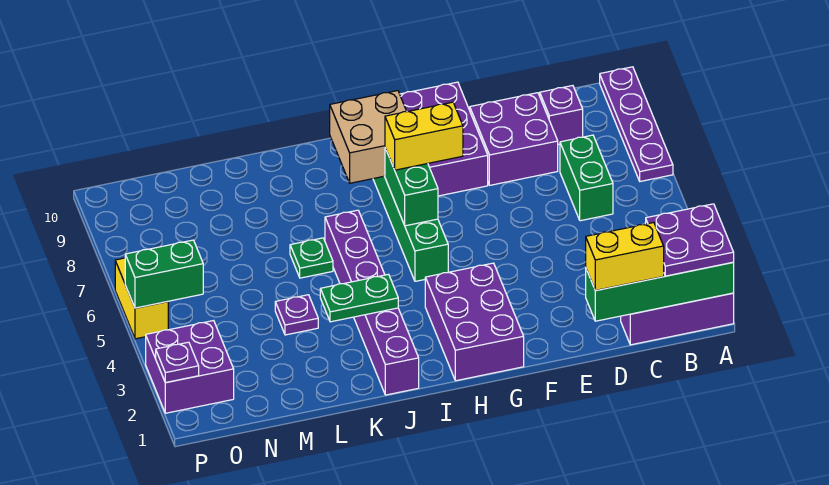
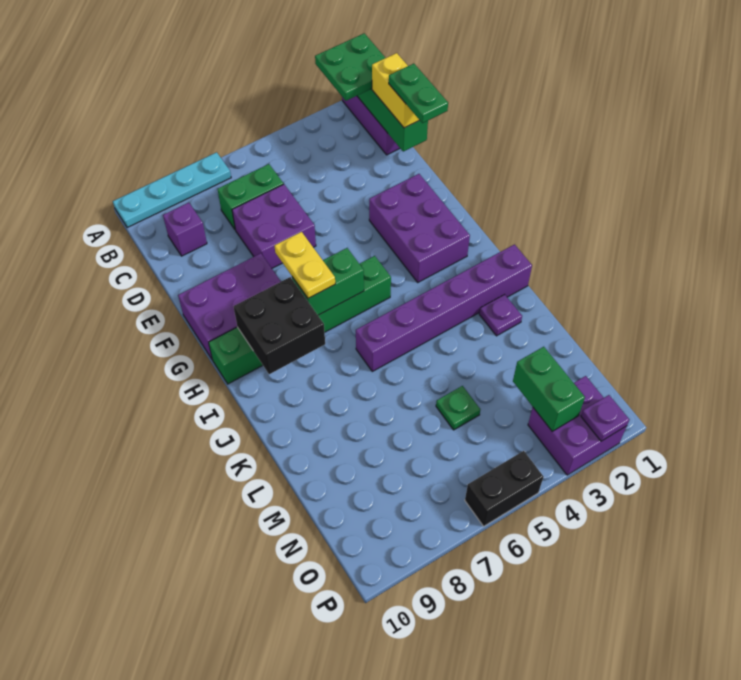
purple 2x2 plate [646,204,734,276] -> green 2x2 plate [315,33,385,101]
purple 1x4 plate [600,67,673,181] -> cyan 1x4 plate [113,152,231,228]
purple 2x2 brick [470,93,558,185] -> purple 2x2 brick moved to [232,184,316,268]
purple 2x3 brick [425,263,524,381] -> purple 2x3 brick turned to [369,174,470,282]
yellow 1x2 brick [385,102,463,170] -> yellow 1x2 plate [274,232,335,298]
tan 2x2 brick [330,91,407,183] -> black 2x2 brick [233,277,325,374]
green 1x2 plate [320,274,398,322] -> green 1x2 plate moved to [389,64,448,123]
green 1x1 plate [290,238,333,278] -> green 1x1 plate moved to [436,386,480,430]
purple 1x1 plate [275,295,318,335] -> purple 1x1 plate moved to [479,295,522,336]
green 1x2 brick [125,240,203,308] -> green 1x2 brick moved to [513,347,585,432]
yellow 1x2 brick [115,258,168,339] -> black 1x2 brick [465,451,544,526]

